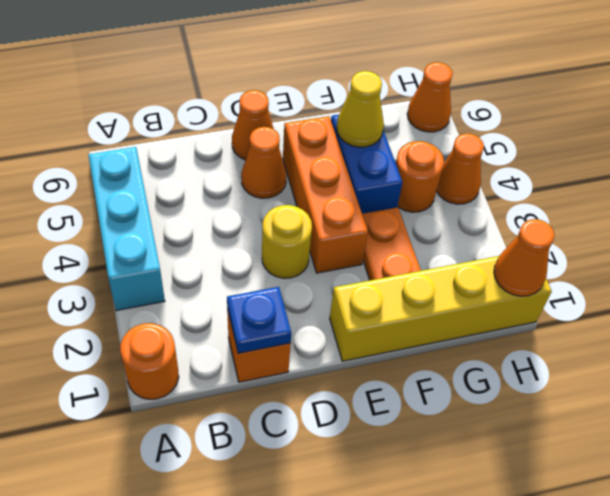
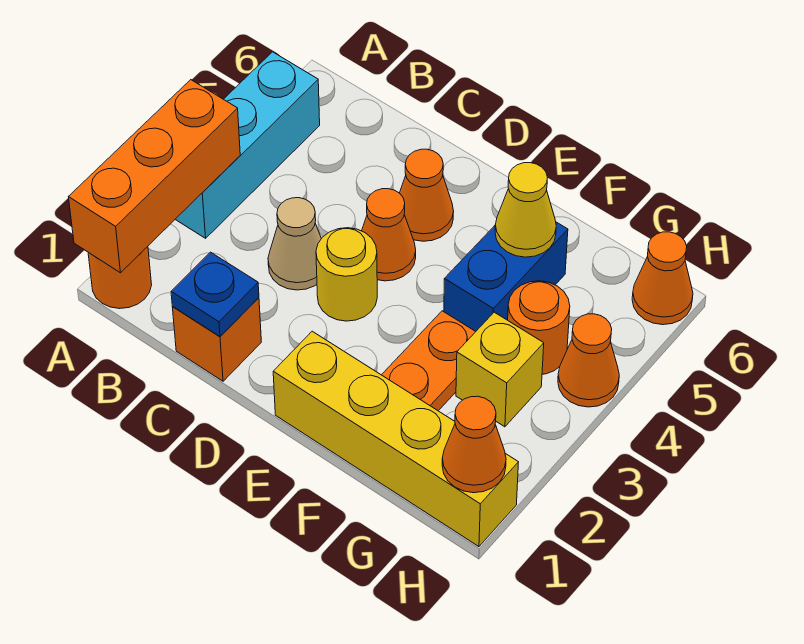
none -> tan 1x1 cone [268,198,321,290]
orange 1x1 cone [232,90,274,160] -> orange 1x1 cone moved to [362,189,416,281]
orange 1x3 brick [283,116,368,273] -> orange 1x3 brick moved to [69,80,240,273]
none -> yellow 1x1 brick [456,312,544,427]

